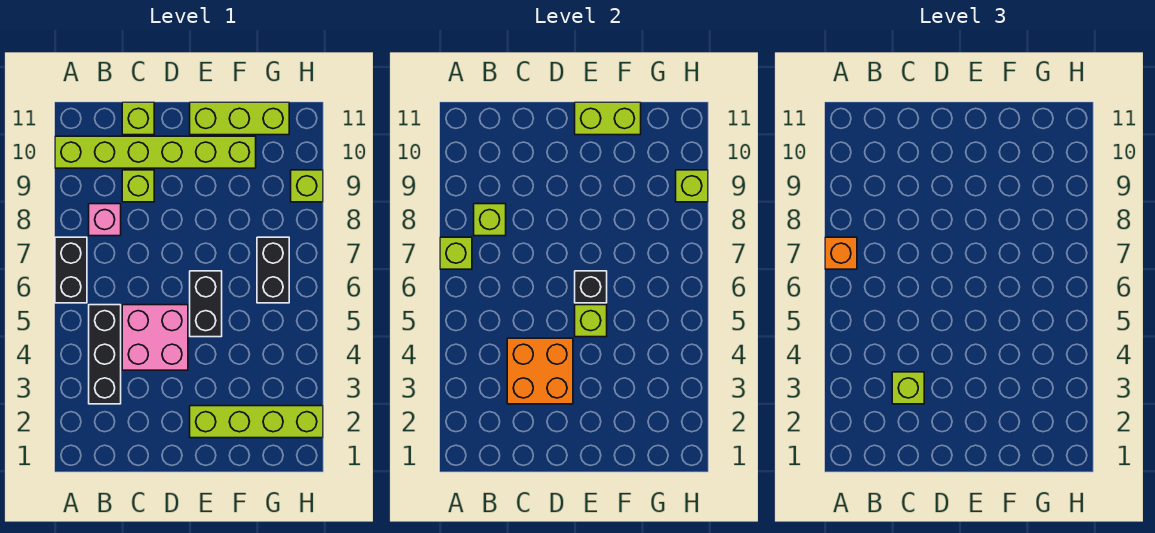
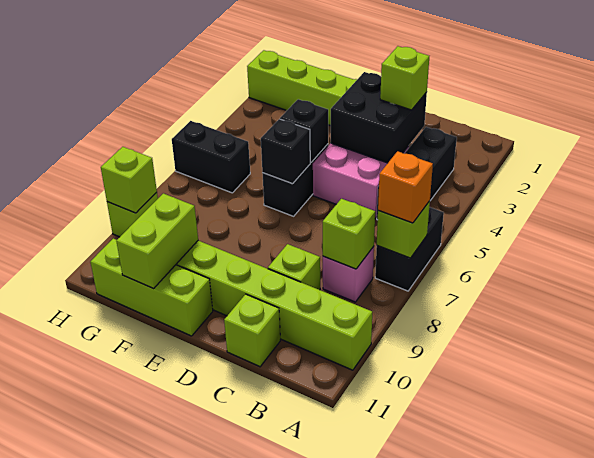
orange 2x2 brick [507,338,573,404] -> black 2x2 brick [331,72,427,163]
lime 1x1 brick [575,305,607,337] -> black 1x1 brick [280,99,328,162]
lime 1x2 brick [575,102,641,135] -> lime 1x2 brick turned to [116,193,198,289]
black 1x2 brick [257,237,289,303] -> black 1x2 brick turned to [172,121,250,193]

